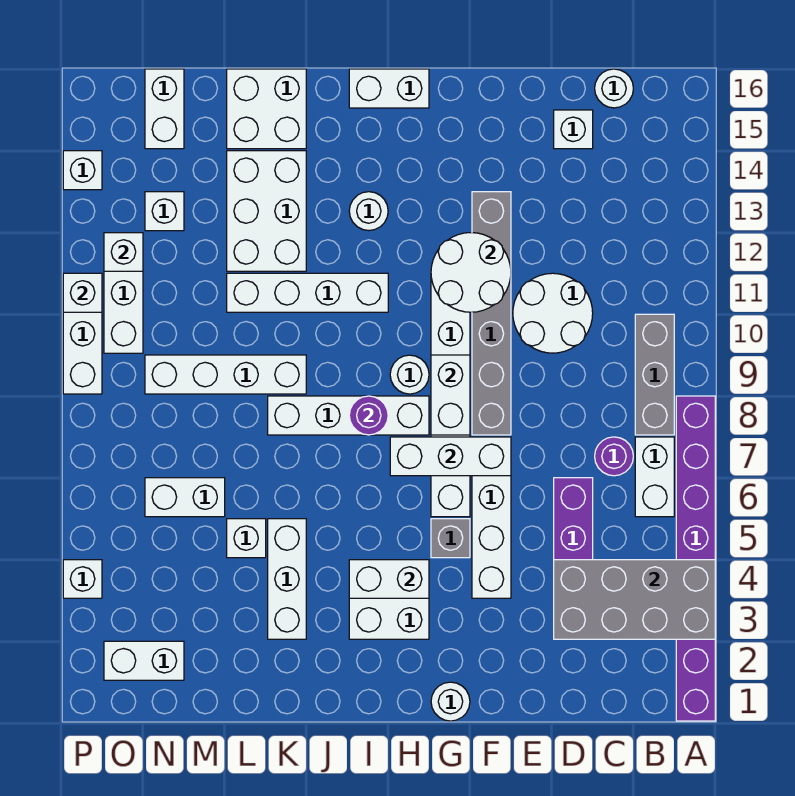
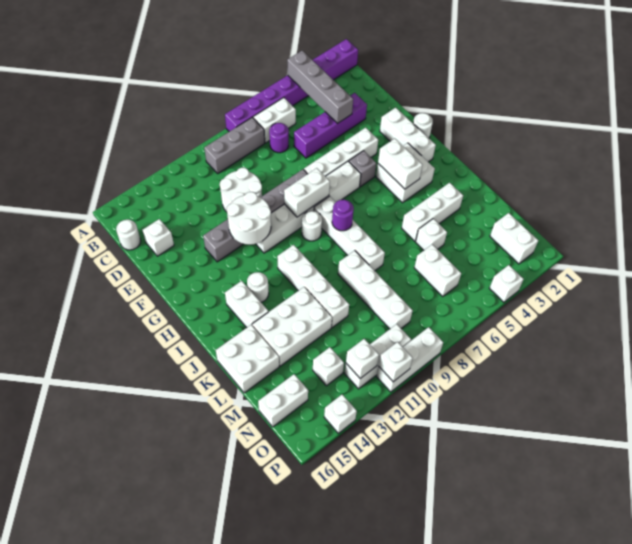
grey 2x4 brick [554,560,715,639] -> grey 1x4 brick [287,51,353,124]
white 1x3 brick [390,437,511,476] -> white 1x3 brick moved to [380,108,436,162]
white 1x2 brick [349,69,429,108] -> white 1x2 brick moved to [225,281,269,328]

